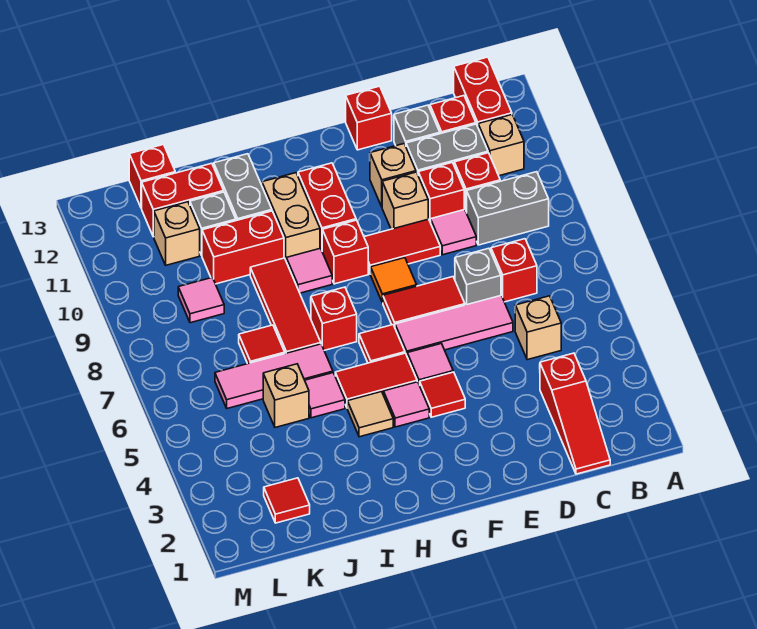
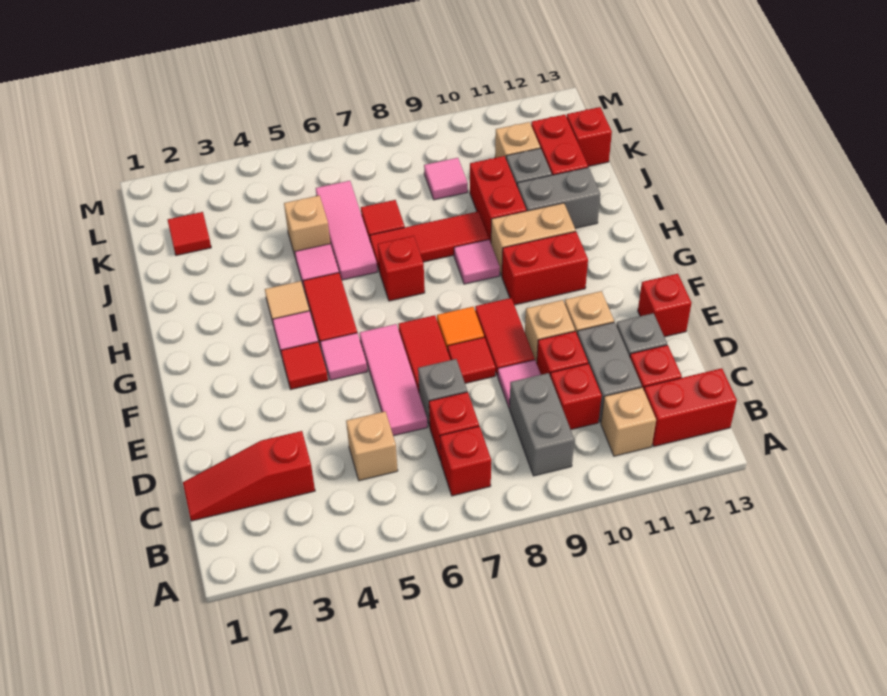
red 1x1 tile [359,325,405,363] -> red 1x1 tile moved to [448,337,496,383]
red 1x1 brick [322,220,368,284] -> red 1x1 brick moved to [440,426,491,496]

